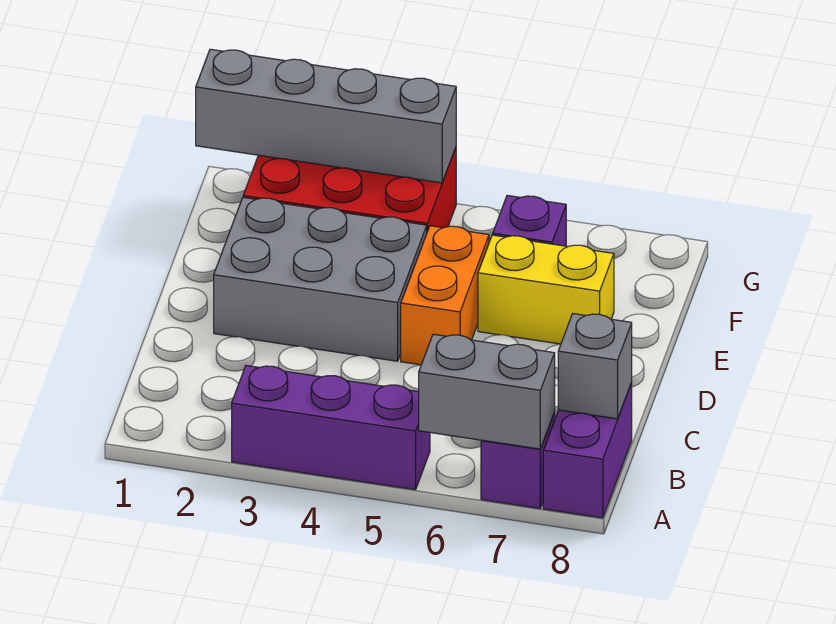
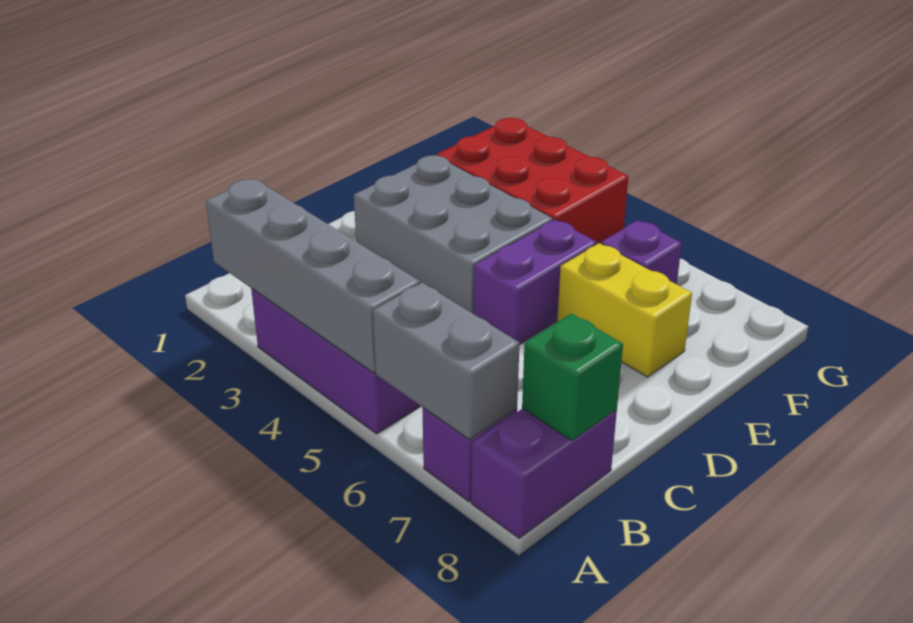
grey 1x1 brick [558,314,632,419] -> green 1x1 brick [522,313,623,441]
orange 1x2 brick [401,226,489,365] -> purple 1x2 brick [473,220,597,344]
grey 1x4 brick [196,49,456,183] -> grey 1x4 brick moved to [206,179,420,373]

